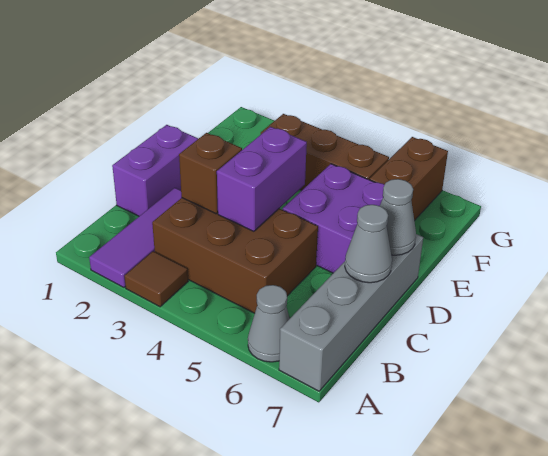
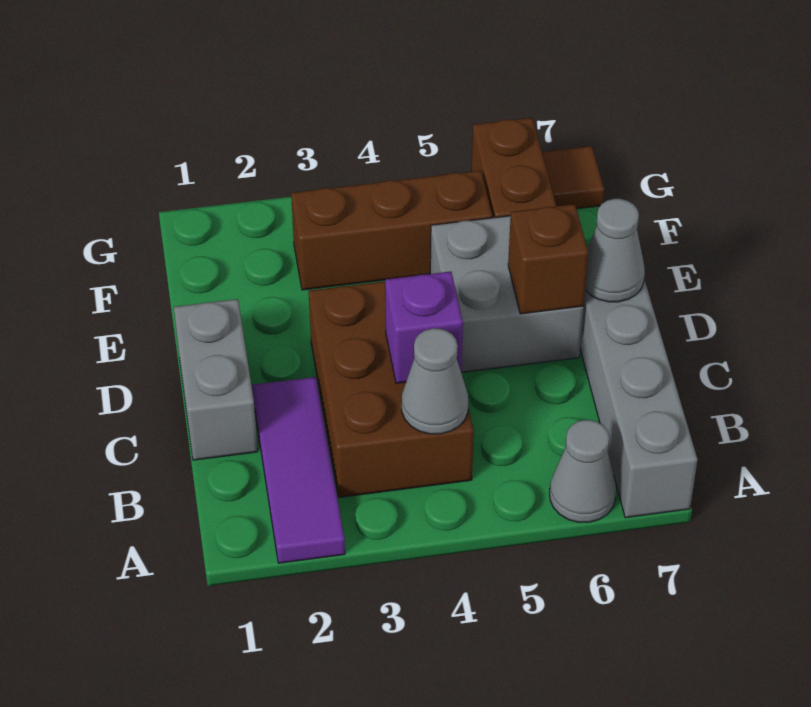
brown 1x1 tile [125,251,188,307] -> brown 1x1 tile moved to [542,146,604,209]
brown 2x3 brick [152,198,318,313] -> brown 2x3 brick turned to [309,281,474,497]
purple 1x2 brick [112,125,198,216] -> grey 1x2 brick [174,299,258,460]
brown 1x1 brick [179,133,242,214] -> brown 1x1 brick moved to [508,204,588,314]
purple 1x2 brick [217,127,307,231] -> purple 1x1 brick [385,272,463,383]
grey 1x1 cone [345,205,392,283] -> grey 1x1 cone moved to [402,328,468,434]
purple 2x2 brick [283,164,384,273] -> grey 2x2 brick [430,216,584,372]

